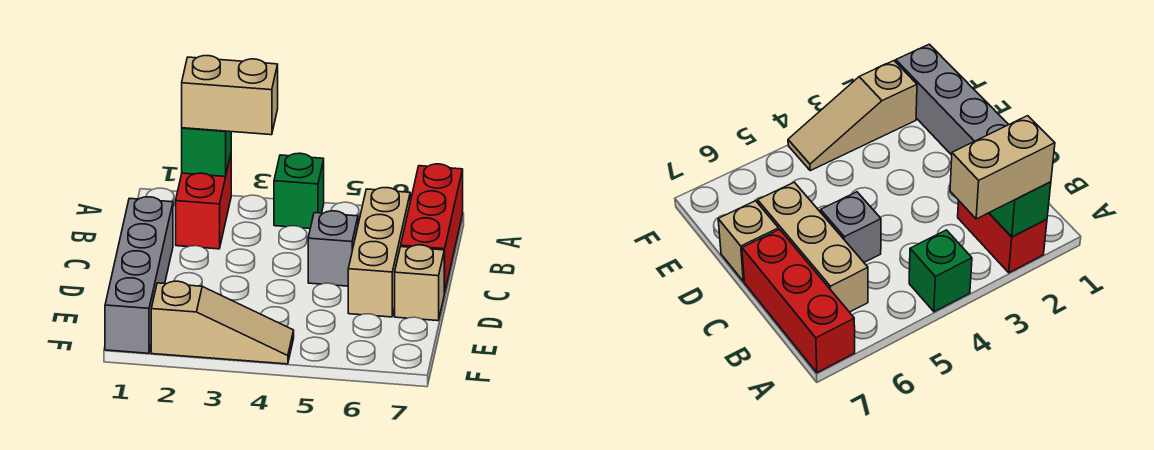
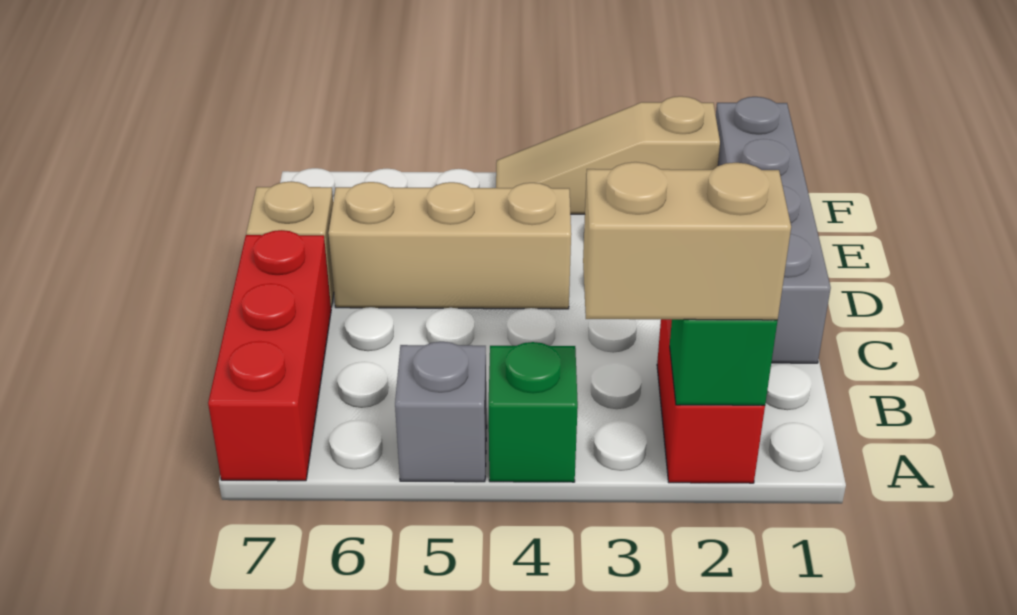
tan 1x3 brick [348,188,410,317] -> tan 1x3 brick turned to [328,182,571,309]
grey 1x1 brick [308,211,358,286] -> grey 1x1 brick moved to [395,342,487,482]

